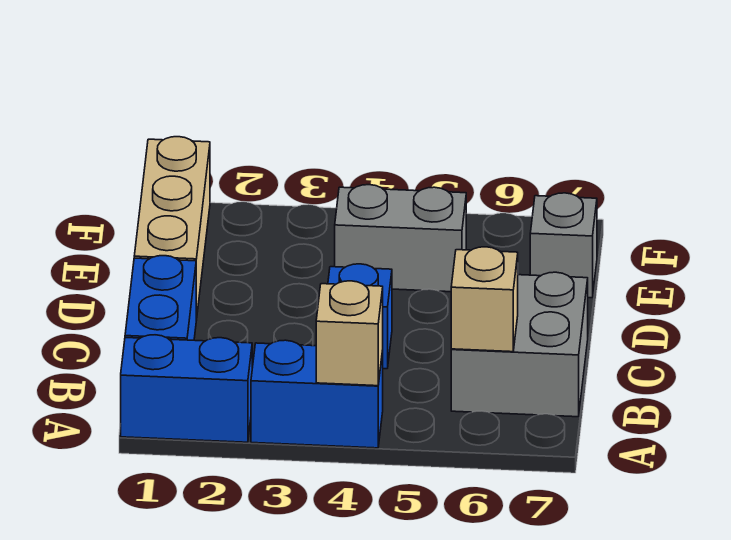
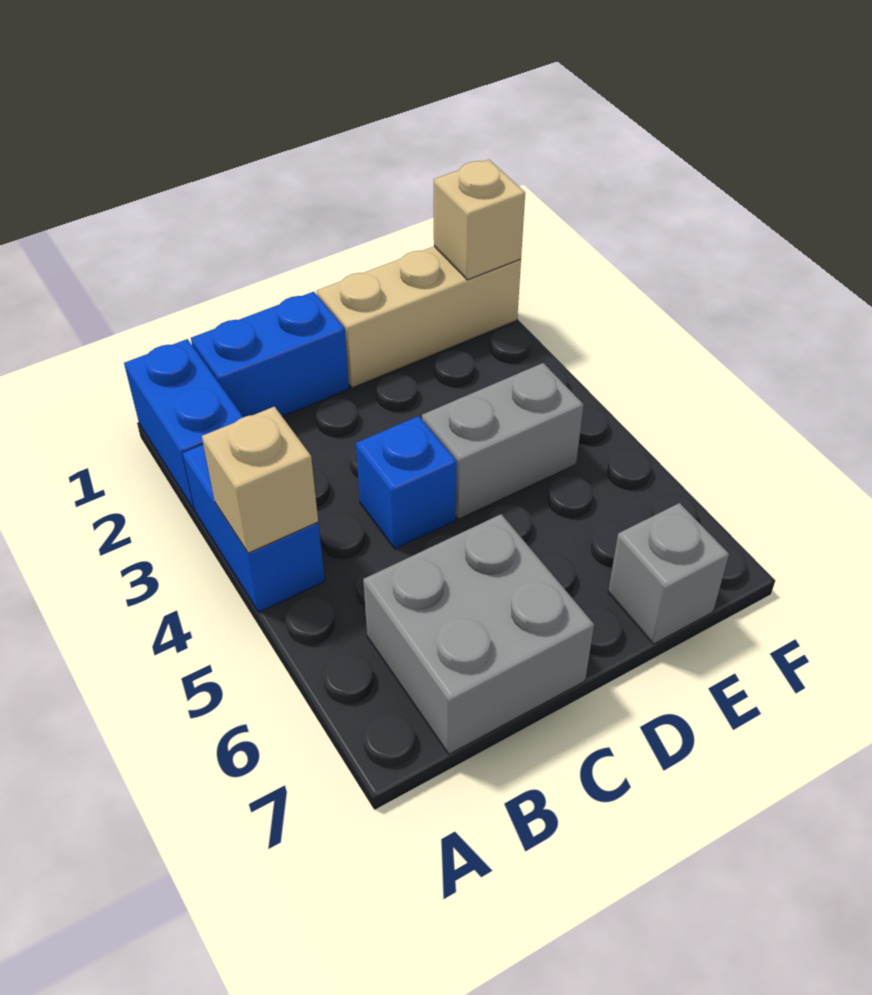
tan 1x1 brick [451,247,518,352] -> tan 1x1 brick moved to [434,160,525,280]
grey 1x2 brick [335,185,466,292] -> grey 1x2 brick turned to [422,363,584,519]

